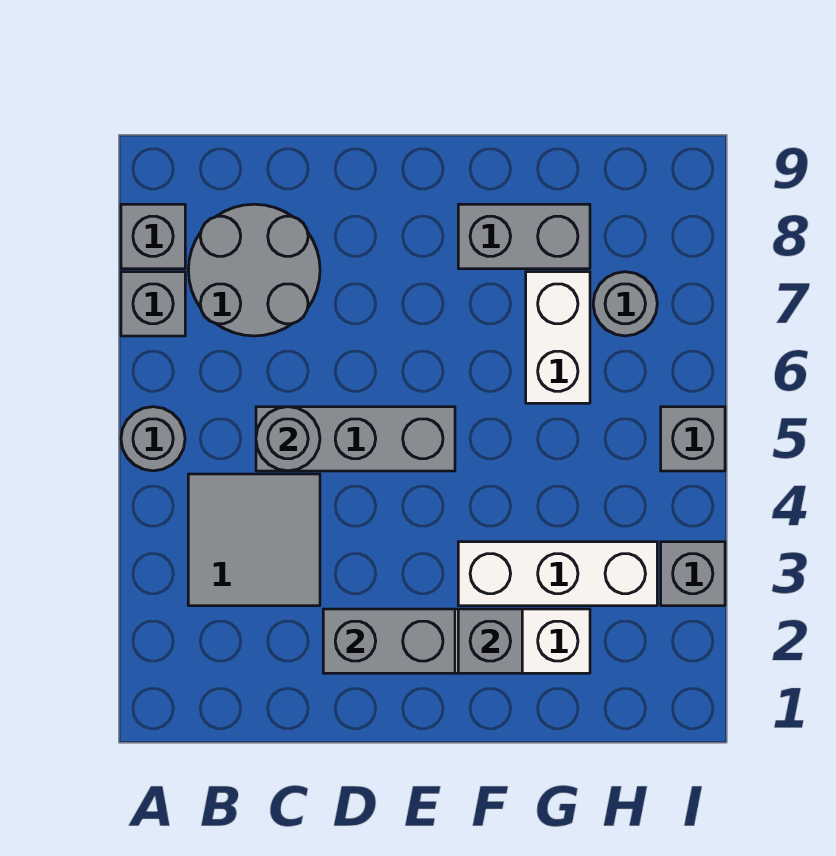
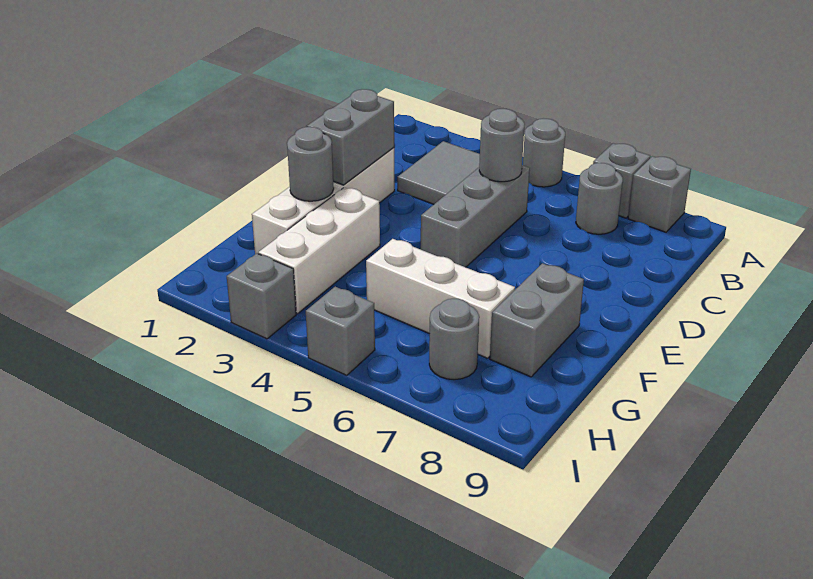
grey 2x2 round brick [188,204,320,336] -> grey 1x1 round brick [576,163,623,234]
grey 1x1 brick [458,609,522,673] -> grey 1x1 round brick [287,127,334,201]
white 1x2 brick [526,272,590,403] -> white 1x3 brick [366,239,515,358]

